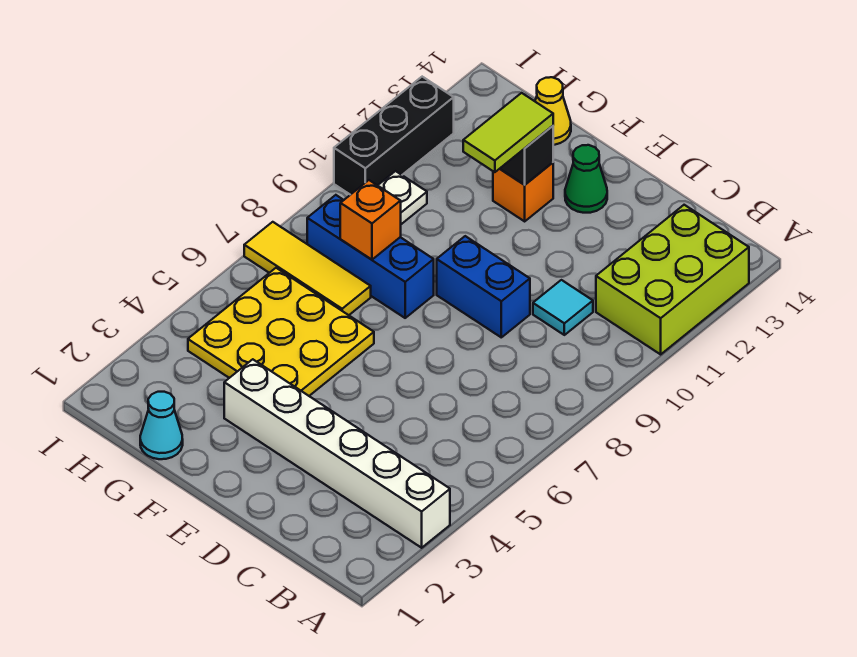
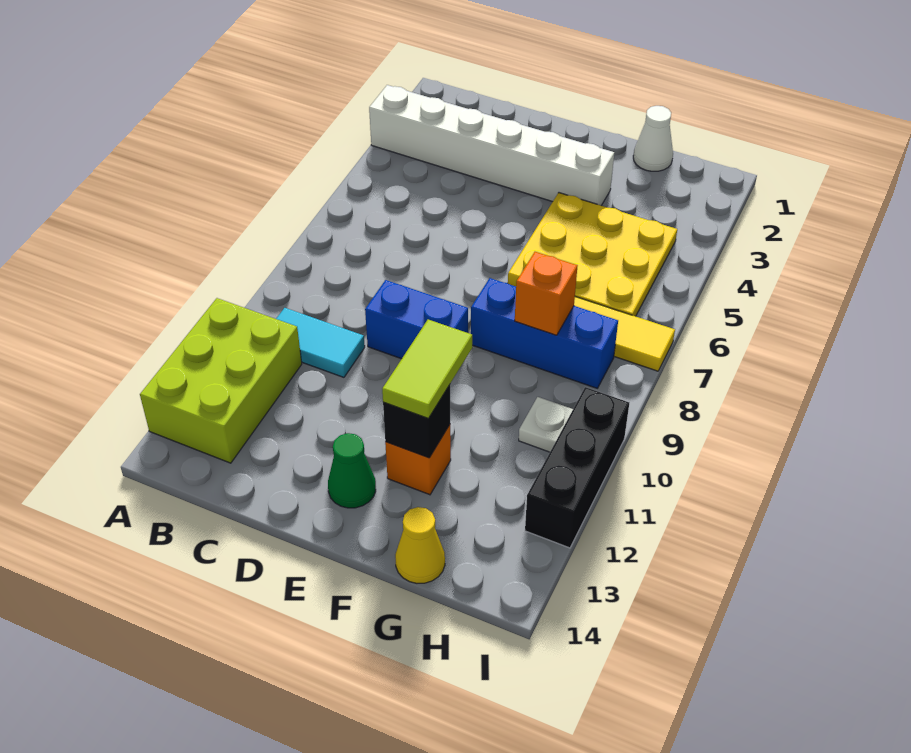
cyan 1x1 tile [533,280,593,335] -> cyan 1x2 tile [276,308,365,377]
cyan 1x1 cone [140,392,183,459] -> white 1x1 cone [633,106,673,171]

